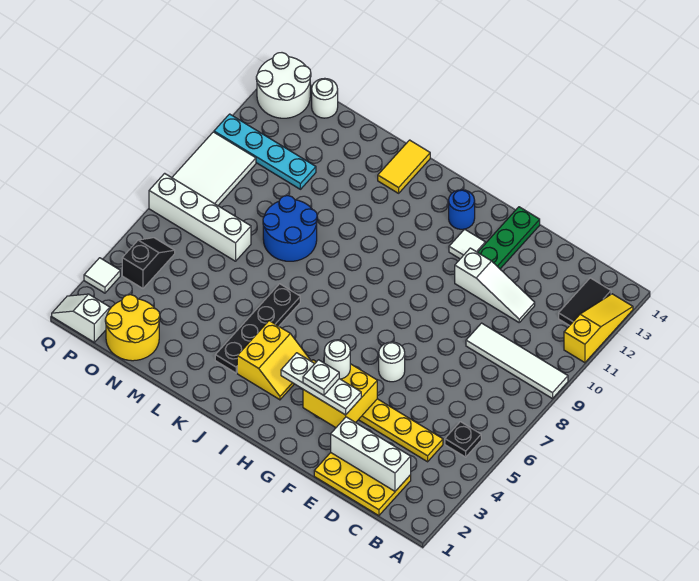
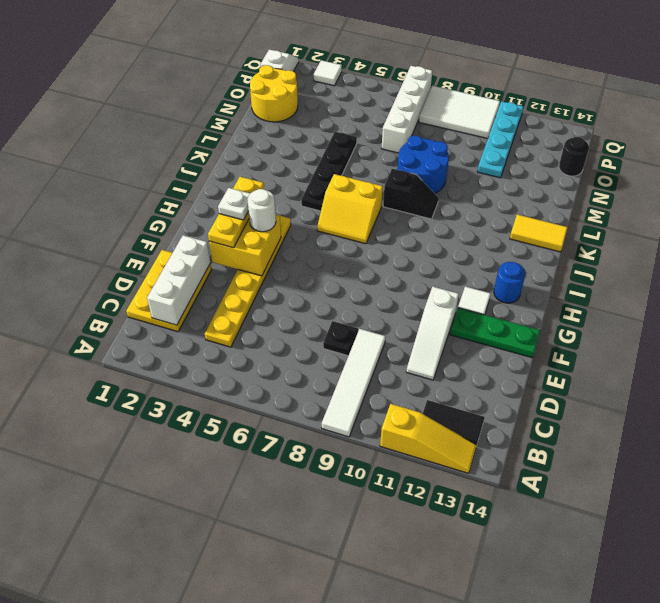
black 1x1 plate [445,422,481,457] -> black 1x1 plate moved to [323,321,358,356]
white 1x3 plate [281,353,361,415] -> yellow 1x3 plate [208,177,264,248]
white 1x1 round brick [379,342,405,382] -> none
yellow 2x2 slope [237,321,311,400] -> yellow 2x2 slope moved to [317,174,383,244]
black 1x4 plate [215,284,300,373] -> black 1x4 plate turned to [301,132,357,211]
white 1x1 round brick [312,78,338,118] -> black 1x1 round brick [559,137,589,176]
black 1x2 slope [122,238,175,288] -> black 1x2 slope moved to [383,169,439,219]
white 2x2 round brick [256,53,311,118] -> none

